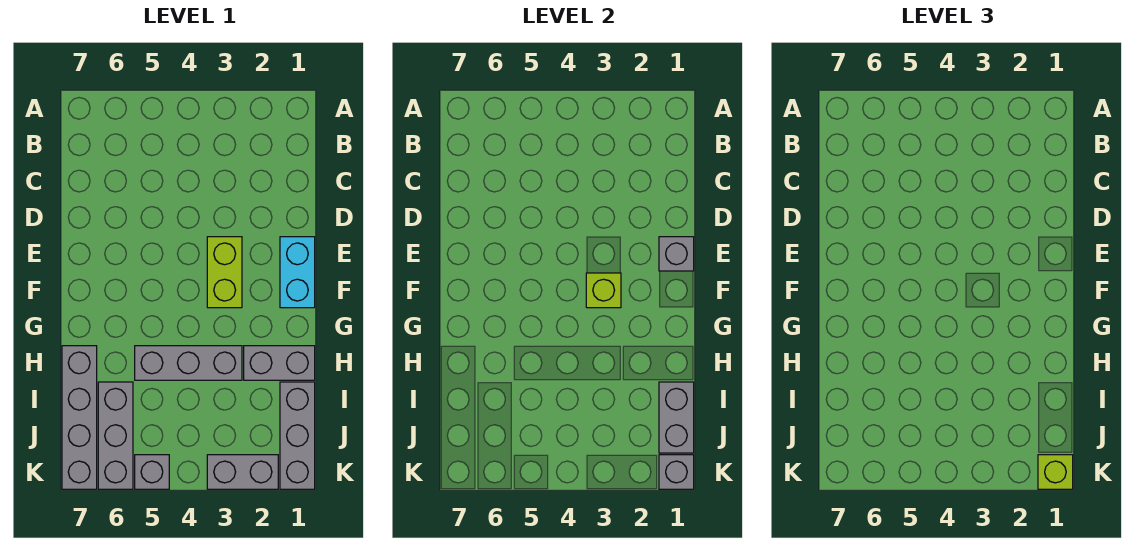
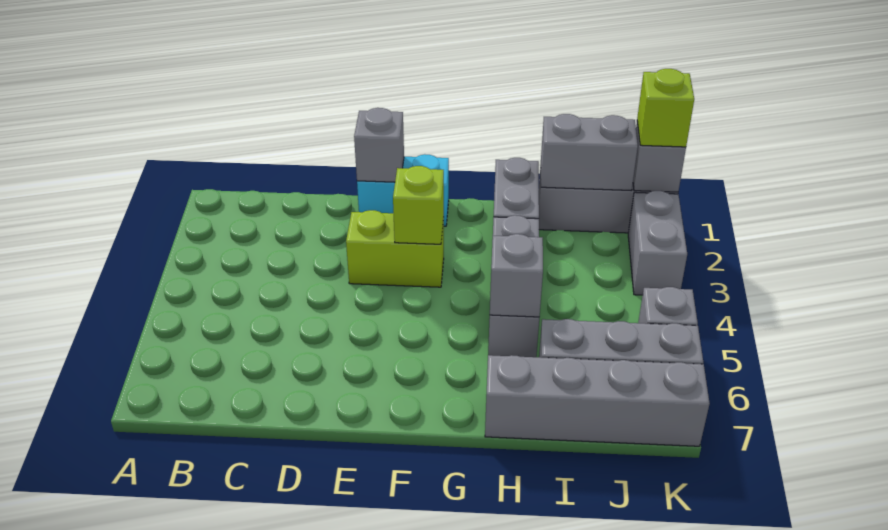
none -> grey 1x1 brick [490,234,543,317]

